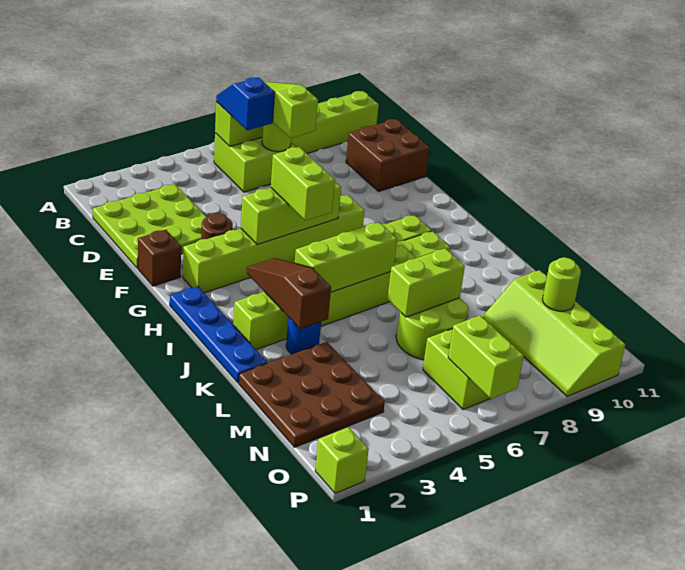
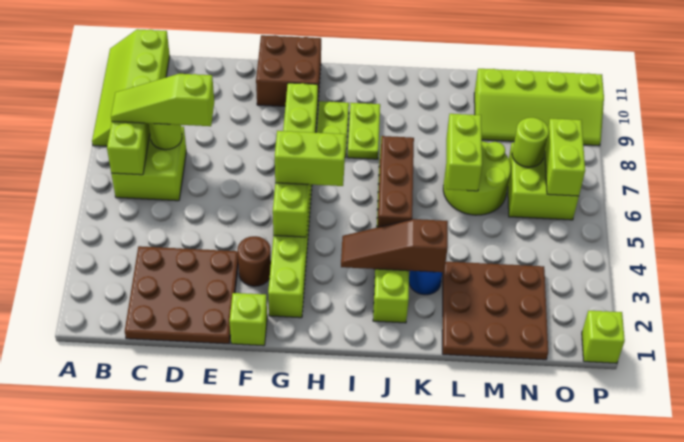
blue 1x2 slope [216,77,275,130] -> none
lime 3x3 plate [93,184,206,268] -> brown 3x3 plate [125,246,238,344]
brown 2x2 brick [346,119,430,191] -> brown 2x2 brick moved to [256,35,321,106]
brown 1x1 brick [138,230,181,286] -> lime 1x1 brick [229,293,267,346]
lime 1x6 brick [183,195,365,293] -> lime 1x8 brick [268,83,318,318]
blue 1x4 plate [170,286,267,383] -> none
lime 1x3 brick [295,222,397,292] -> brown 1x3 brick [377,136,414,227]
lime 1x1 round brick [543,257,581,311] -> lime 1x1 round brick moved to [512,118,549,167]
lime 1x2 brick [448,315,524,399] -> lime 1x2 brick turned to [545,119,585,196]

